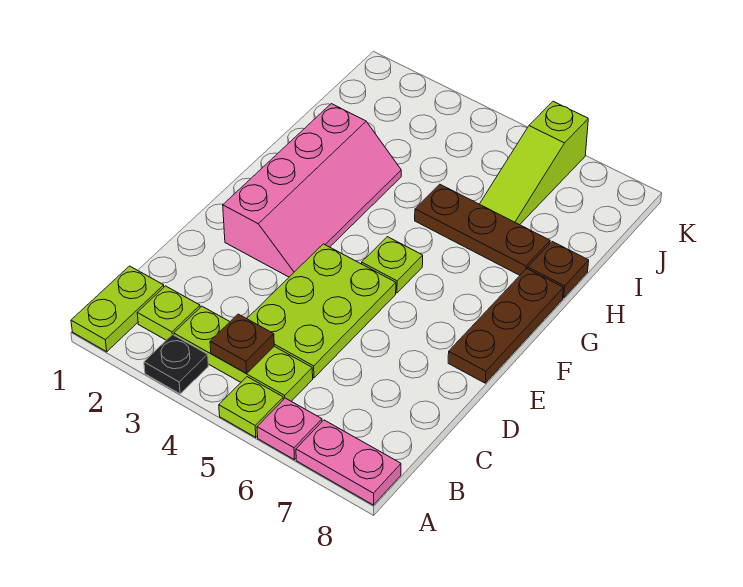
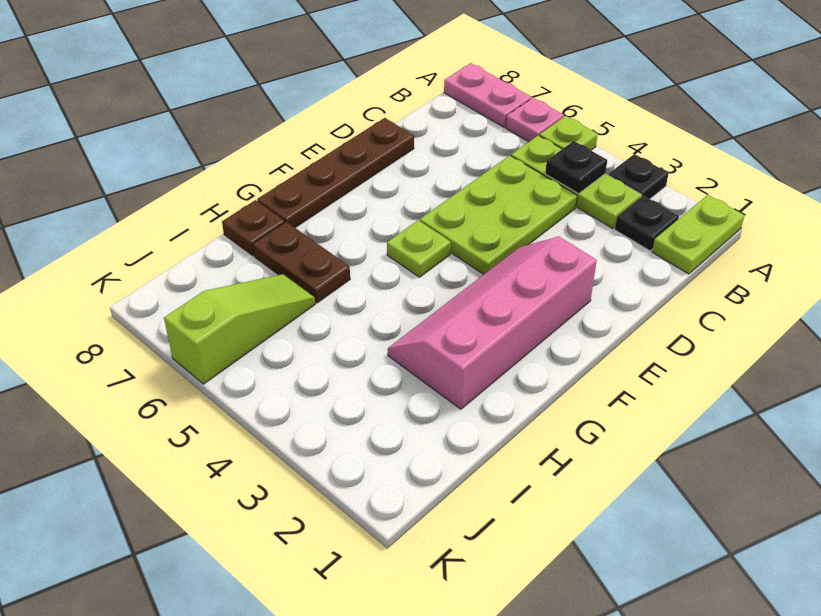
lime 1x1 plate [137,286,200,340] -> black 1x1 plate [615,196,679,251]
brown 1x1 plate [210,314,274,374] -> black 1x1 plate [545,141,607,193]
brown 1x3 plate [448,268,563,383] -> brown 1x4 plate [257,118,414,228]
brown 1x3 plate [415,184,550,275] -> brown 1x2 plate [253,222,350,303]

